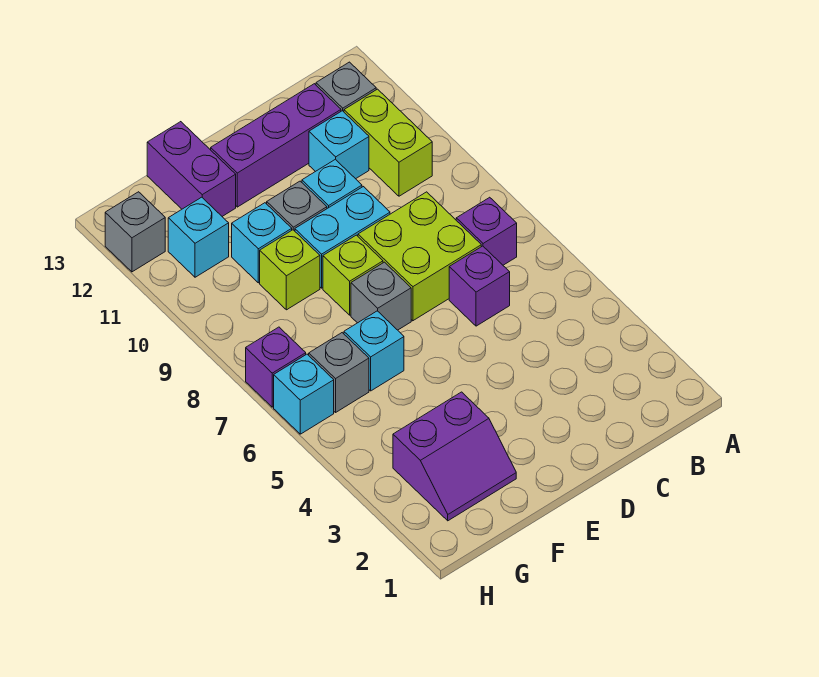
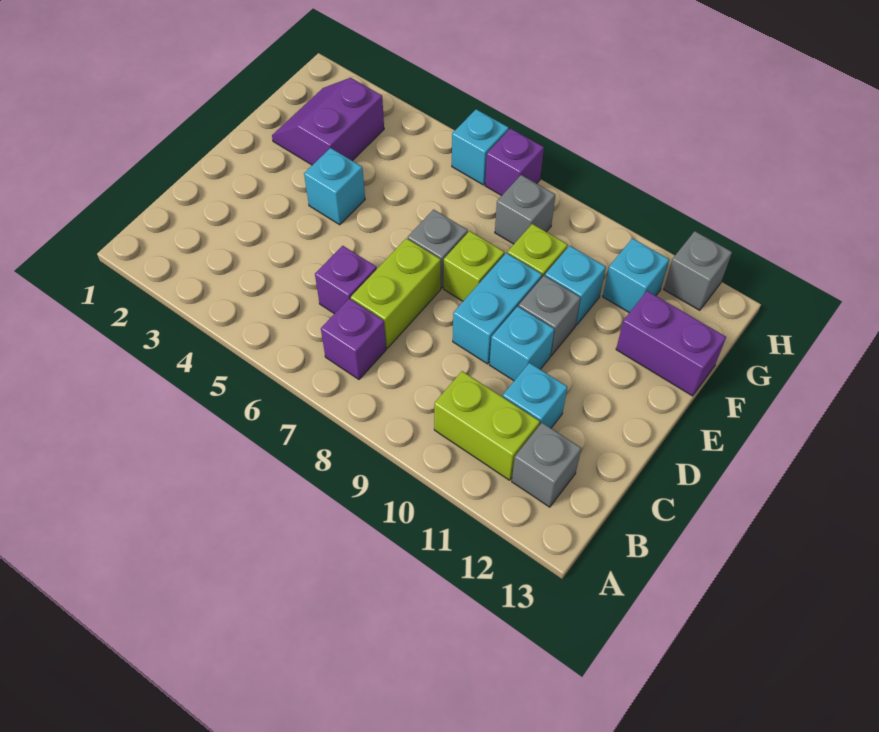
lime 2x2 brick [358,192,481,321] -> lime 1x2 brick [351,238,441,348]
purple 1x3 brick [211,84,341,207] -> none
cyan 1x1 brick [344,311,404,391] -> cyan 1x1 brick moved to [304,148,365,225]
grey 1x1 brick [309,333,369,412] -> grey 1x1 brick moved to [495,175,555,244]

